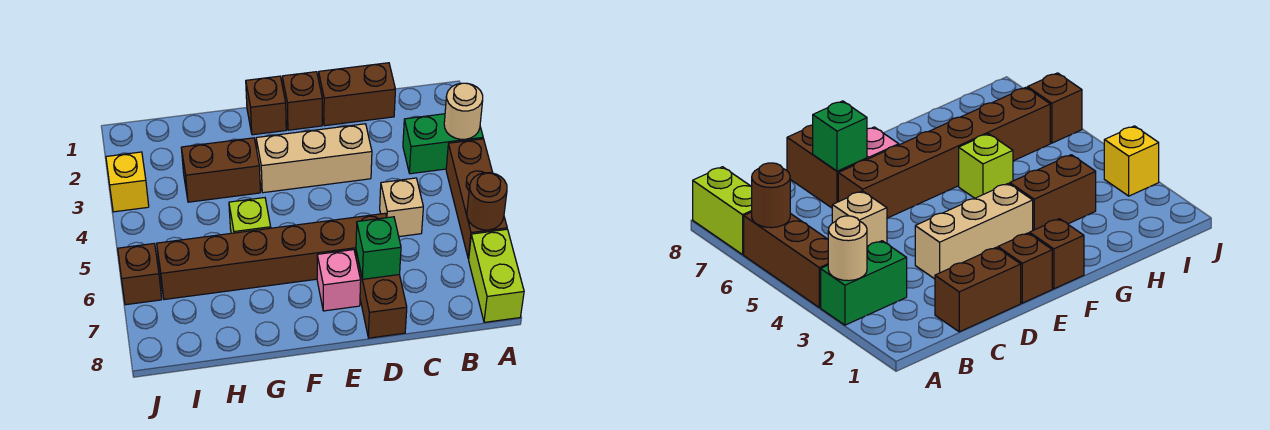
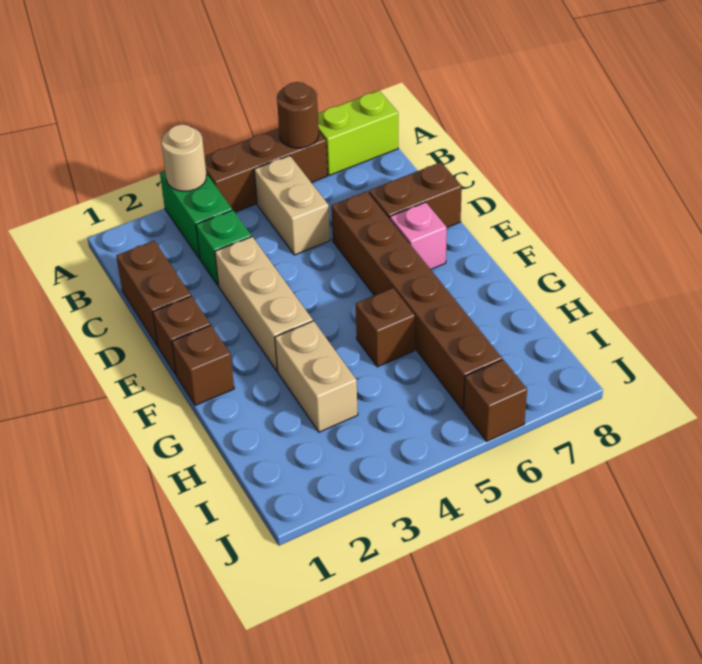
tan 1x1 brick [380,178,423,237] -> tan 1x2 brick [254,155,330,255]
green 1x1 brick [356,217,401,279] -> green 1x1 brick moved to [196,210,252,286]
brown 1x2 brick [181,138,260,202] -> tan 1x2 brick [275,321,358,432]
lime 1x1 brick [229,198,271,233] -> brown 1x1 brick [356,288,415,367]
yellow 1x1 brick [106,152,149,212] -> none

